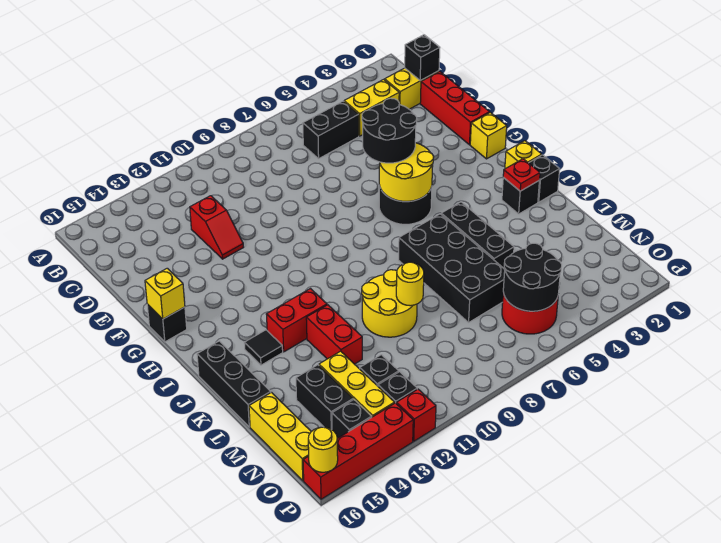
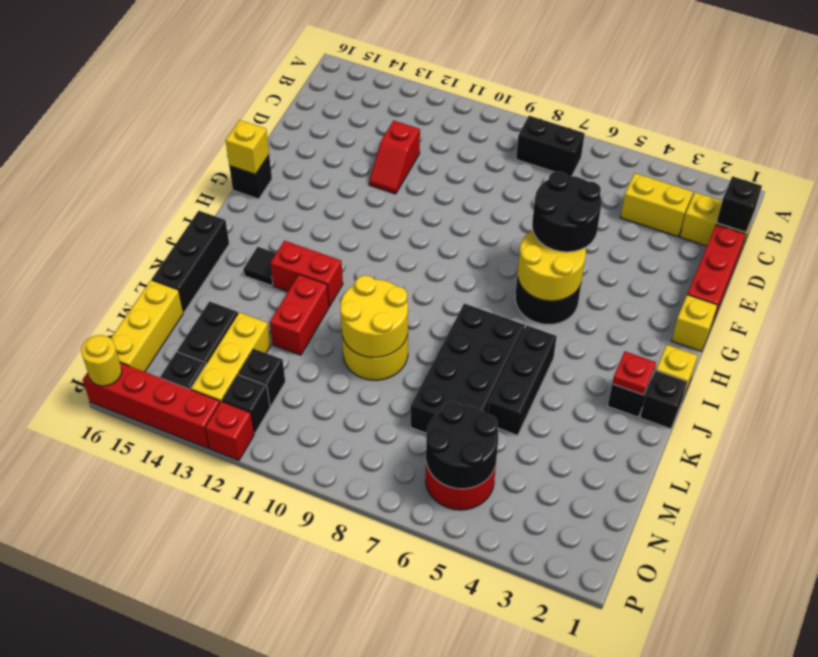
black 1x2 brick [303,101,359,159] -> black 1x2 brick moved to [516,116,585,176]
yellow 1x1 round brick [396,262,424,306] -> yellow 2x2 round brick [340,275,408,357]

